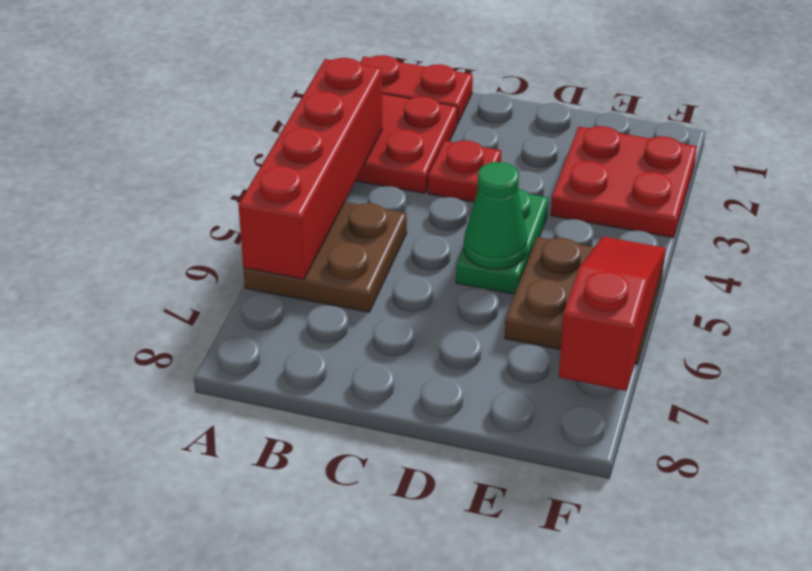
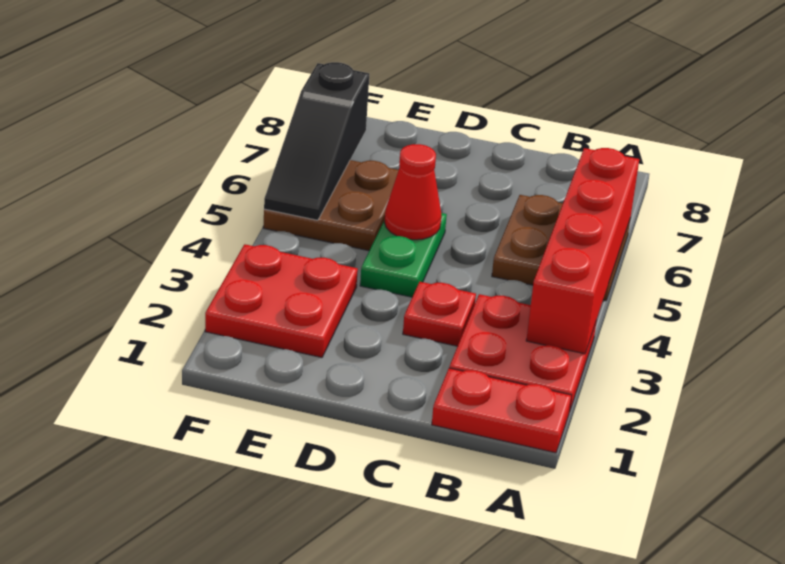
green 1x1 cone [464,162,528,269] -> red 1x1 cone [384,144,441,240]
red 1x3 slope [559,237,666,391] -> black 1x3 slope [264,62,369,220]

